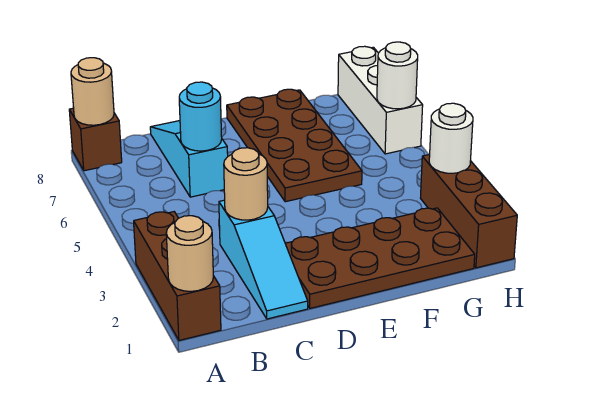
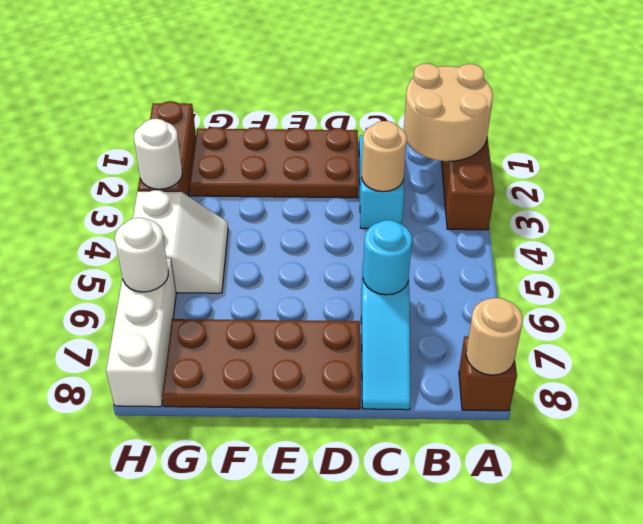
tan 1x1 round brick [166,216,213,291] -> tan 2x2 round brick [404,64,493,161]
brown 2x4 plate [227,89,362,202] -> brown 2x4 plate turned to [162,319,361,409]
none -> white 2x2 slope [133,190,228,293]

